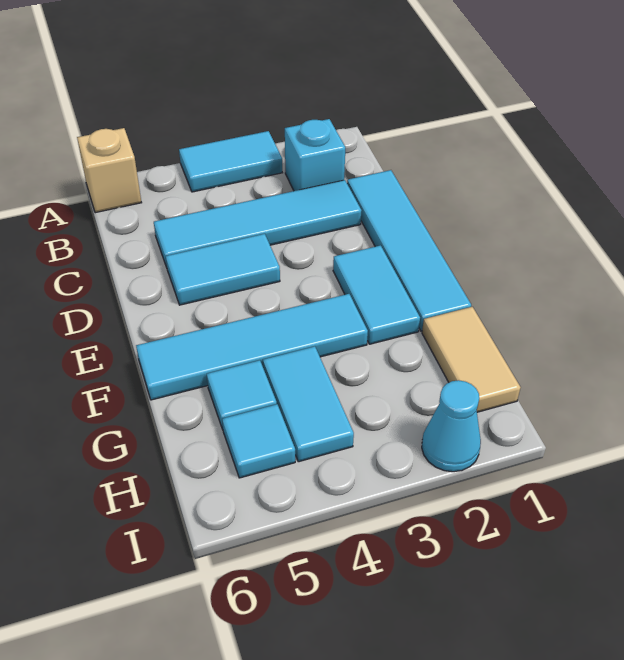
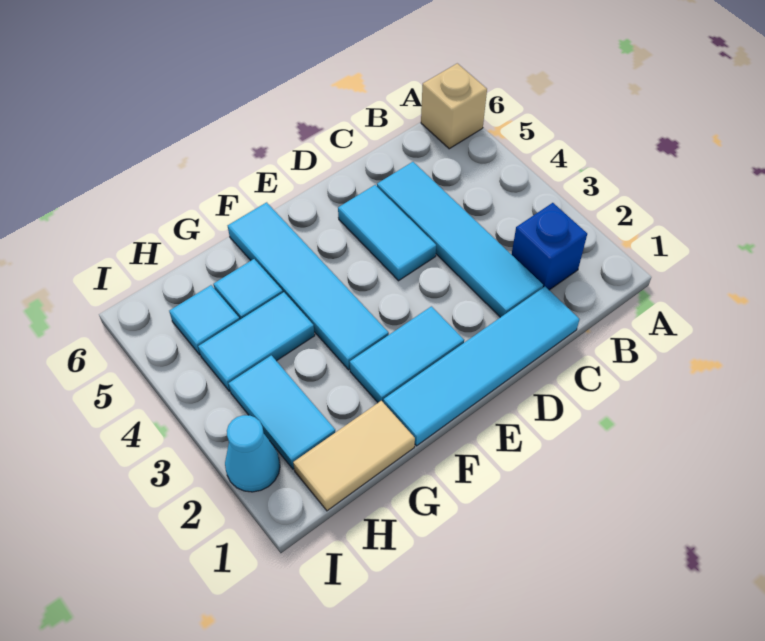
cyan 1x2 tile [179,131,282,192] -> cyan 1x2 tile moved to [229,355,335,469]
cyan 1x1 brick [285,119,345,191] -> blue 1x1 brick [511,203,587,290]

